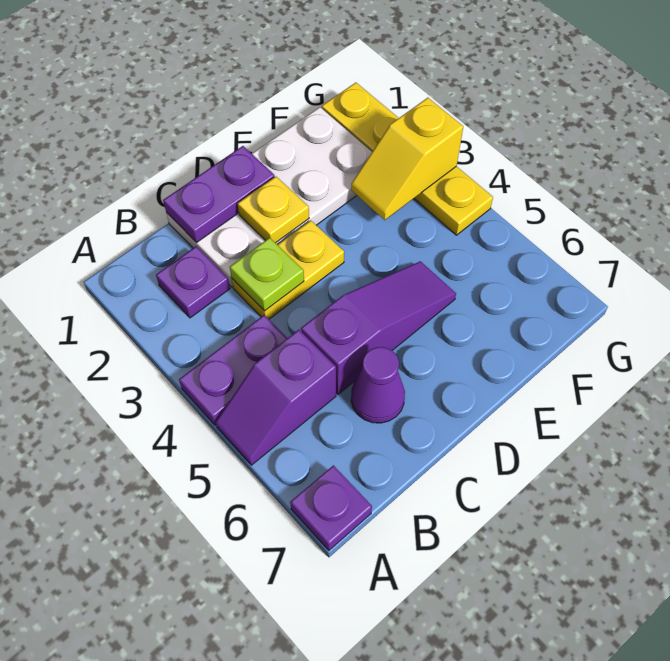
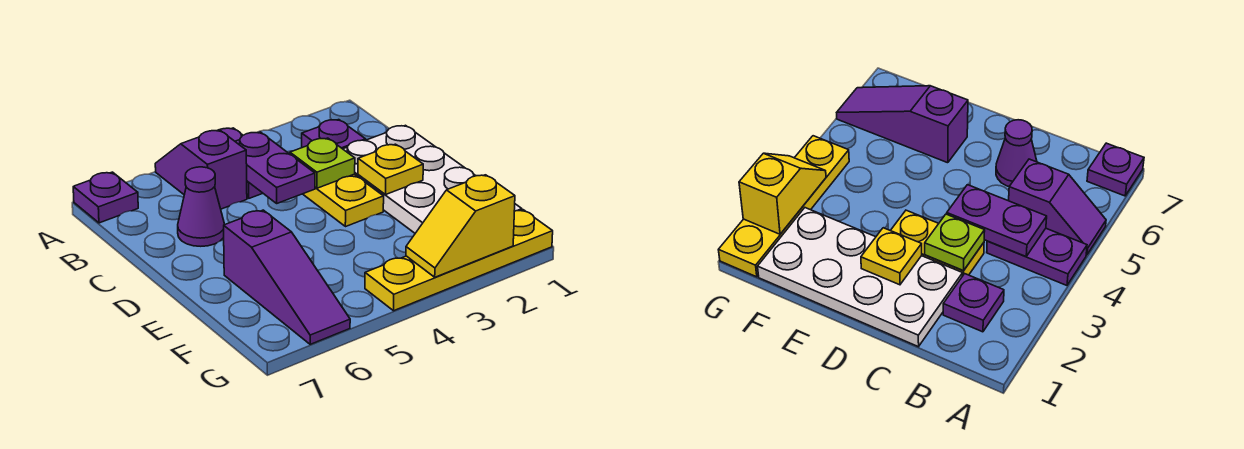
purple 1x2 plate [163,146,275,243] -> purple 1x2 plate moved to [235,132,315,203]
purple 1x3 slope [301,261,456,394] -> purple 1x3 slope moved to [224,210,350,344]
yellow 1x2 slope [351,98,463,220] -> yellow 1x2 slope turned to [406,175,515,277]

